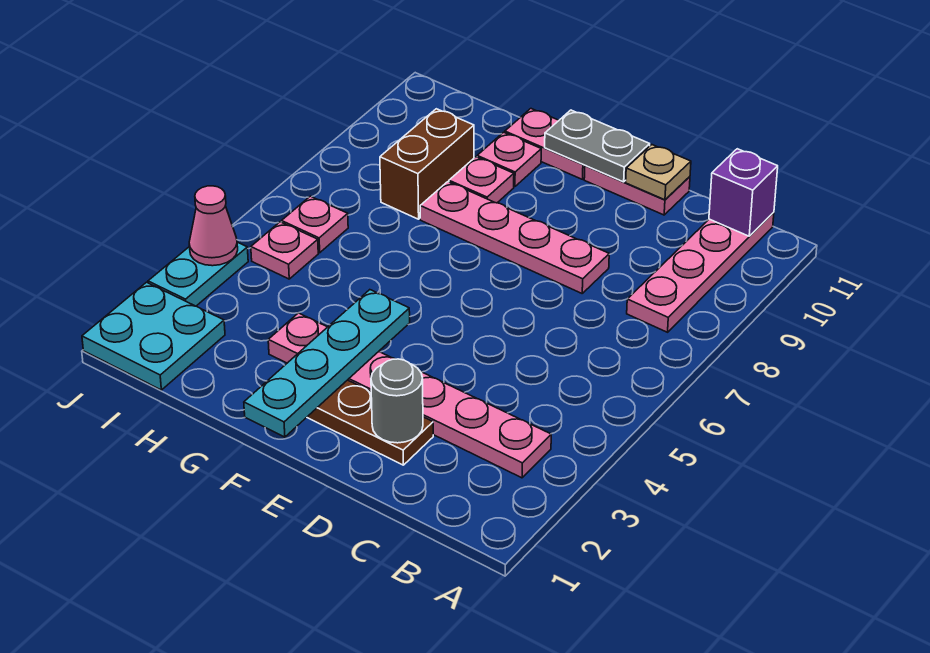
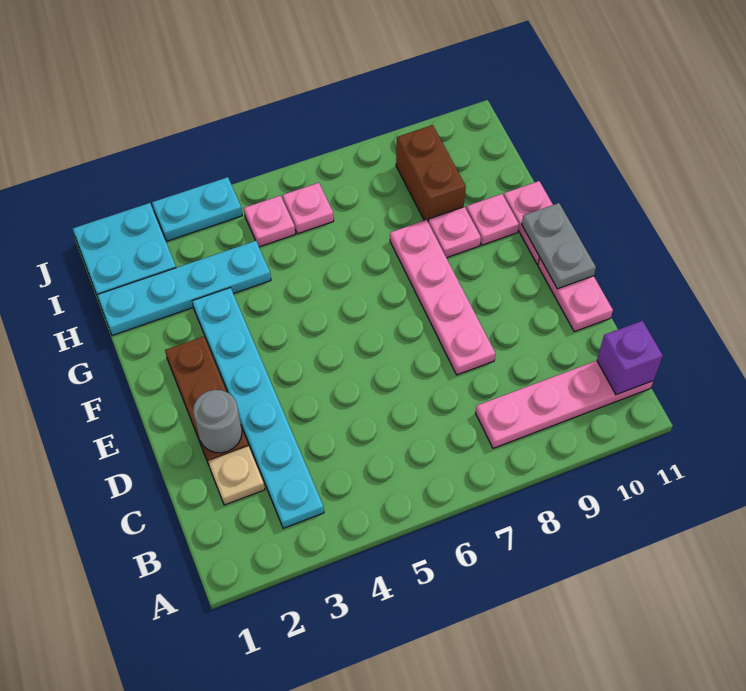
pink 1x6 plate [268,313,551,478] -> cyan 1x6 plate [192,288,324,528]
tan 1x1 plate [626,145,691,200] -> tan 1x1 plate moved to [208,446,265,505]
cyan 1x4 plate [244,290,410,437] -> cyan 1x4 plate moved to [97,241,271,335]
brown 1x2 brick [380,109,474,219] -> brown 1x2 brick turned to [396,125,466,221]
pink 1x1 cone [189,186,238,266] -> none

